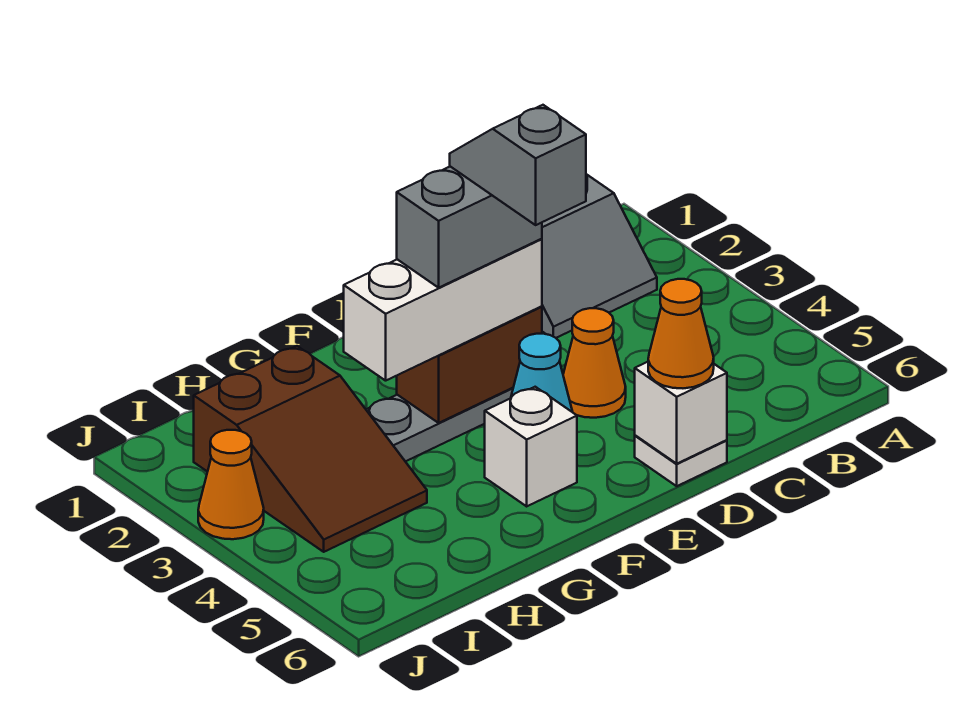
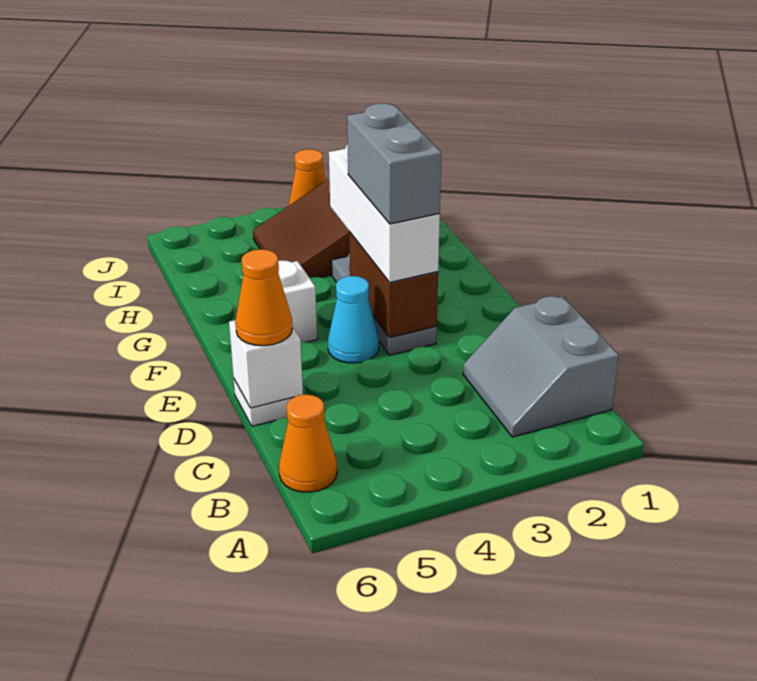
orange 1x1 cone [563,308,626,418] -> orange 1x1 cone moved to [279,395,337,492]
grey 1x2 slope [450,105,586,225] -> none

